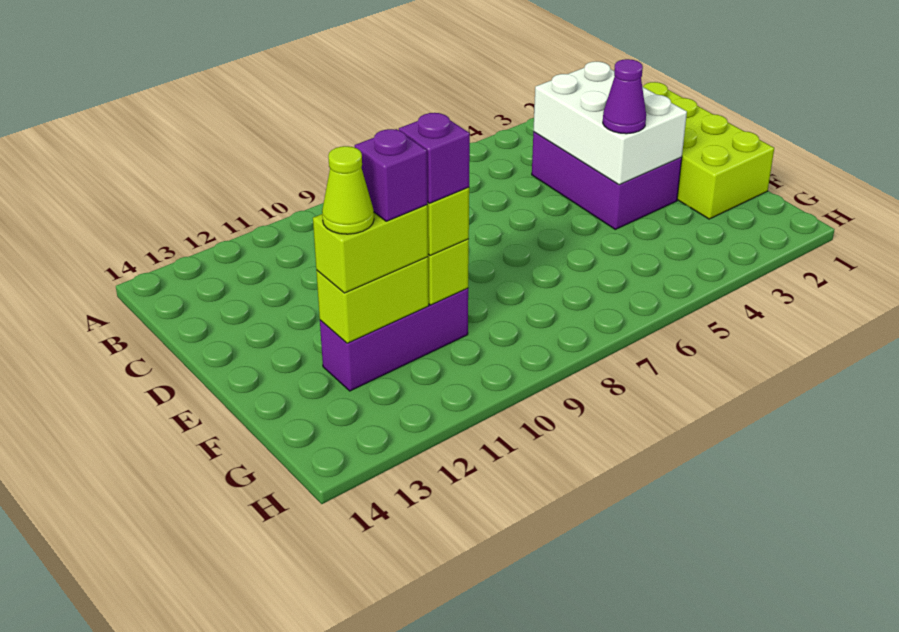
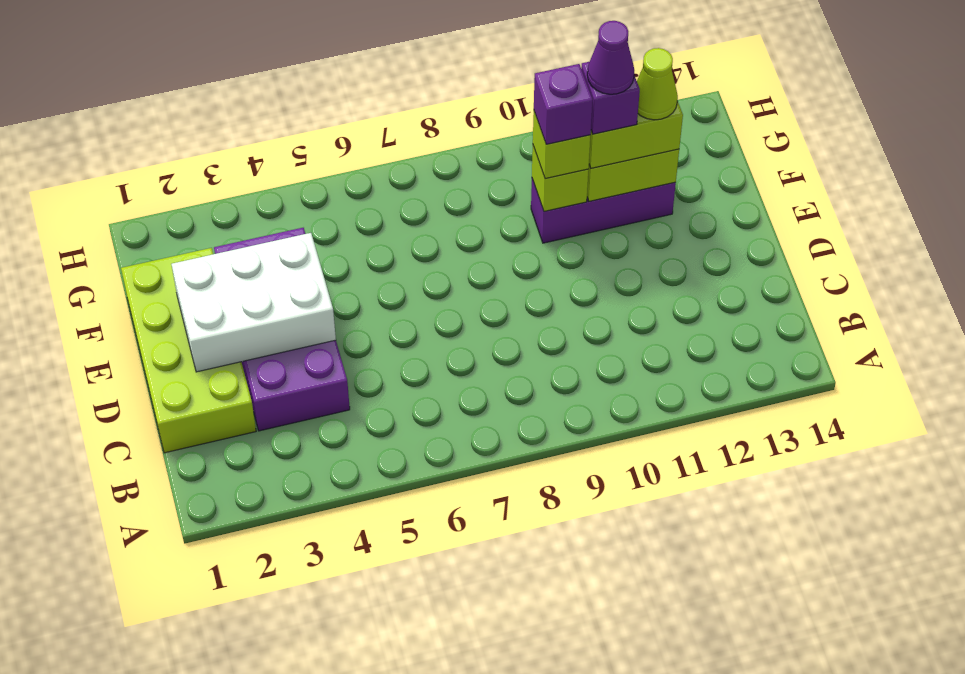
purple 2x3 brick [532,132,682,229] -> purple 2x4 brick [214,228,350,431]
white 2x3 brick [533,62,687,185] -> white 2x3 brick turned to [171,233,336,372]
purple 1x1 cone [603,59,646,134] -> purple 1x1 cone moved to [587,21,634,94]

